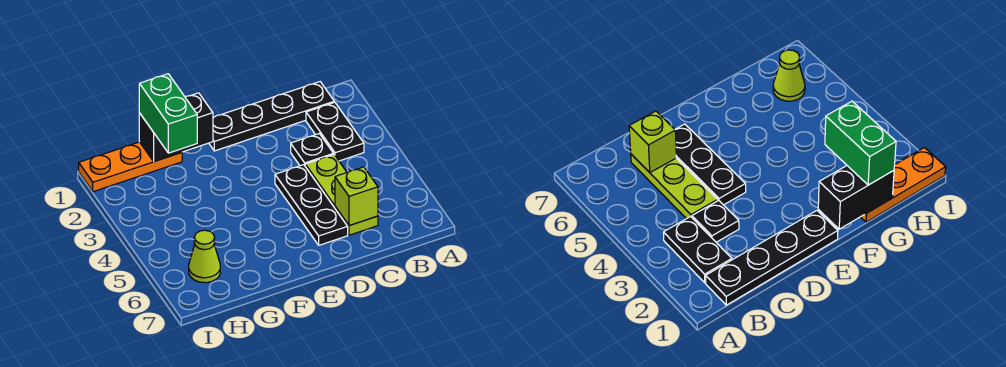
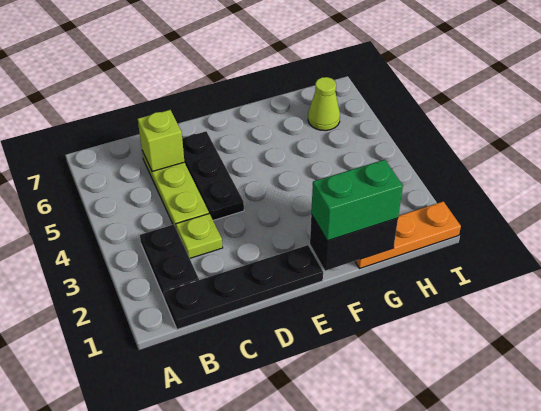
black 1x1 plate [291,134,334,166] -> lime 1x1 plate [176,214,223,258]
green 1x2 brick [139,74,197,153] -> green 1x2 brick turned to [311,160,403,241]

